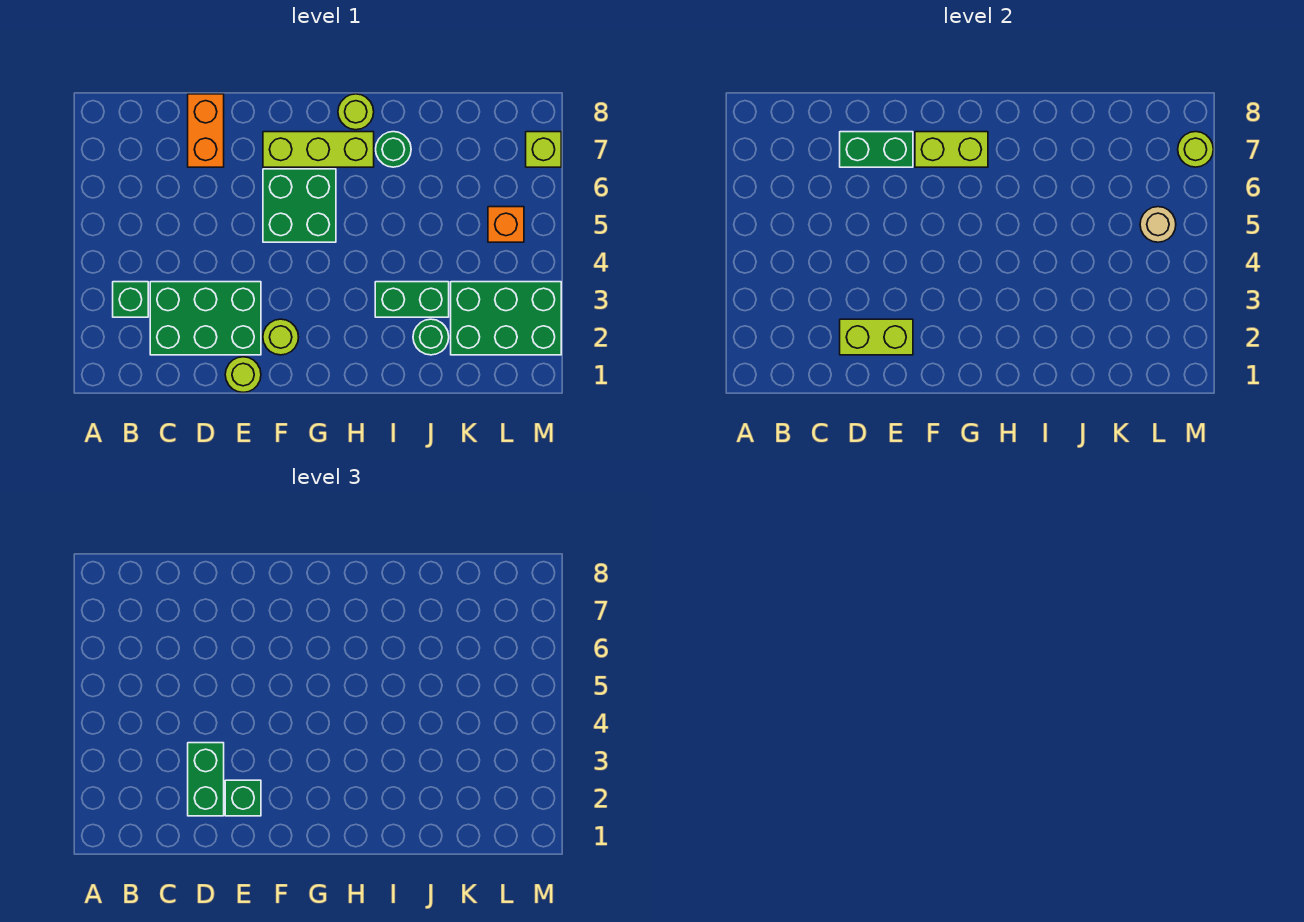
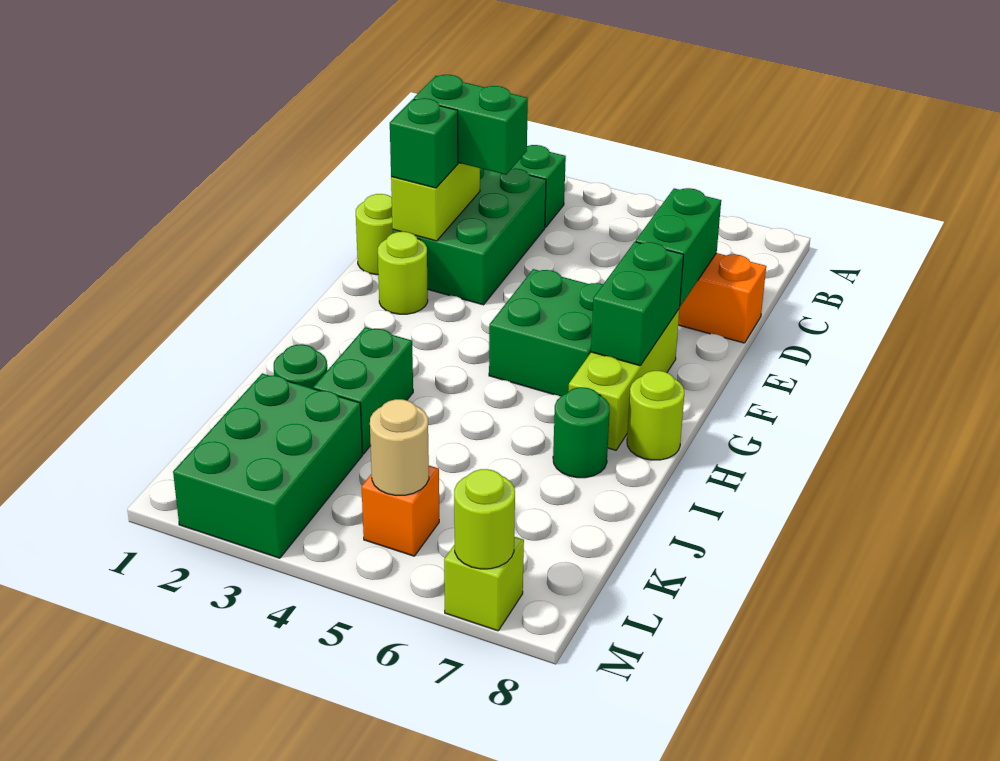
lime 1x2 brick [915,132,988,167] -> green 1x2 brick [591,242,684,366]

